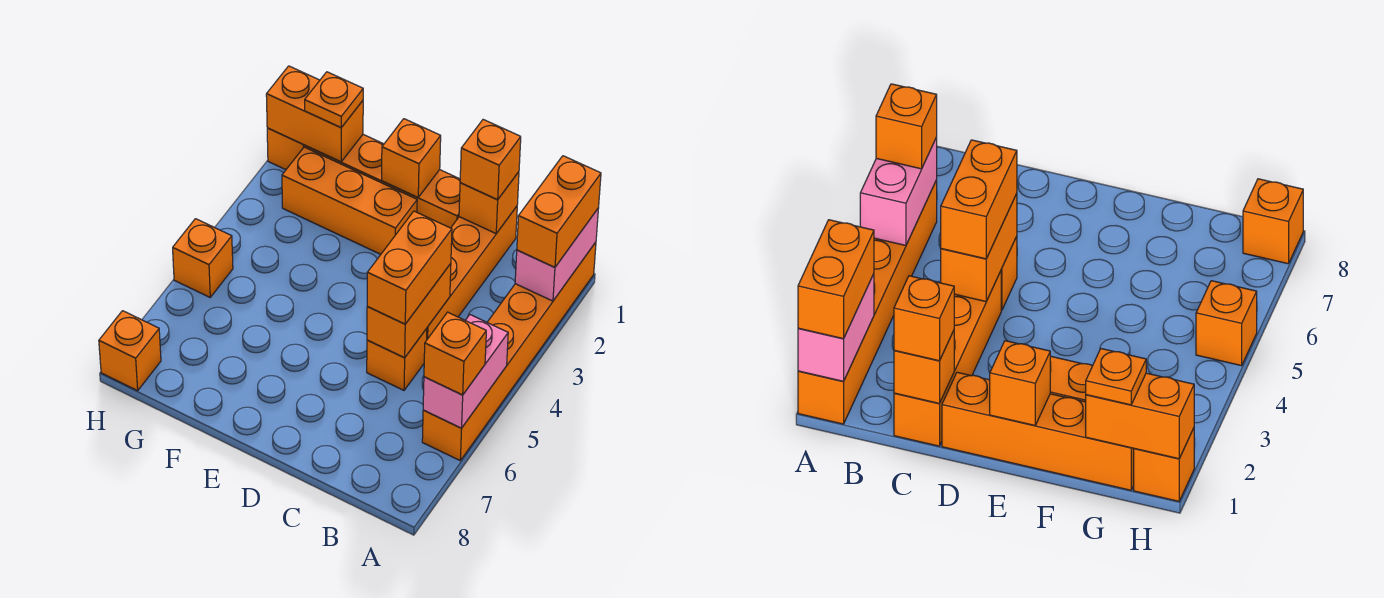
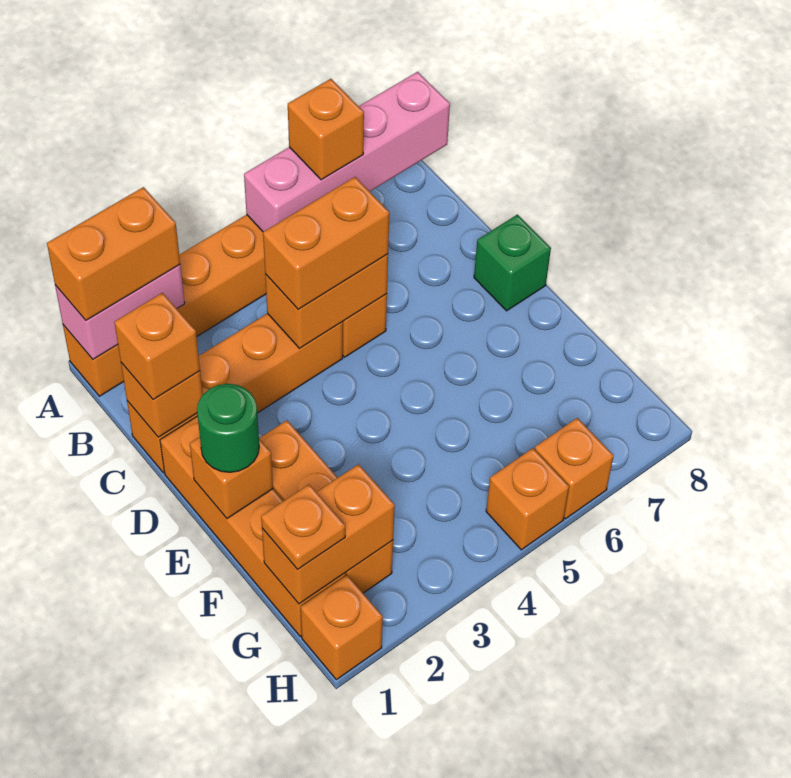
pink 1x2 brick [423,315,508,428] -> pink 1x4 brick [244,72,450,232]
none -> green 1x1 brick [474,215,551,311]
none -> green 1x1 round brick [197,384,259,472]
orange 1x2 brick [266,66,363,162] -> orange 1x2 brick turned to [262,464,395,604]
orange 1x1 brick [99,311,161,391] -> orange 1x1 brick moved to [535,418,614,519]

